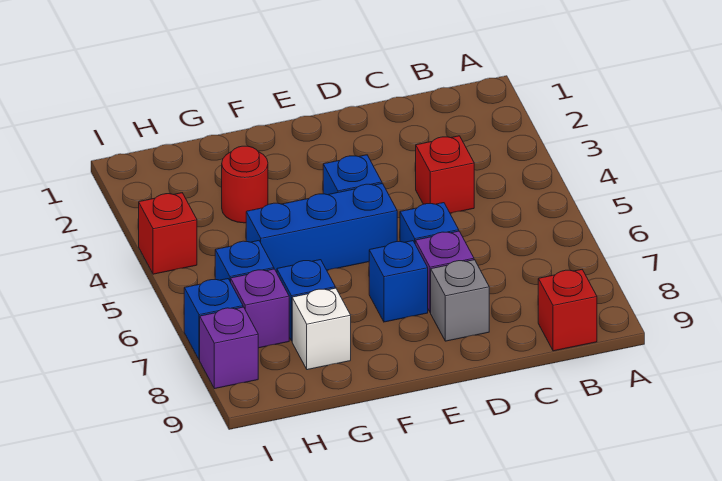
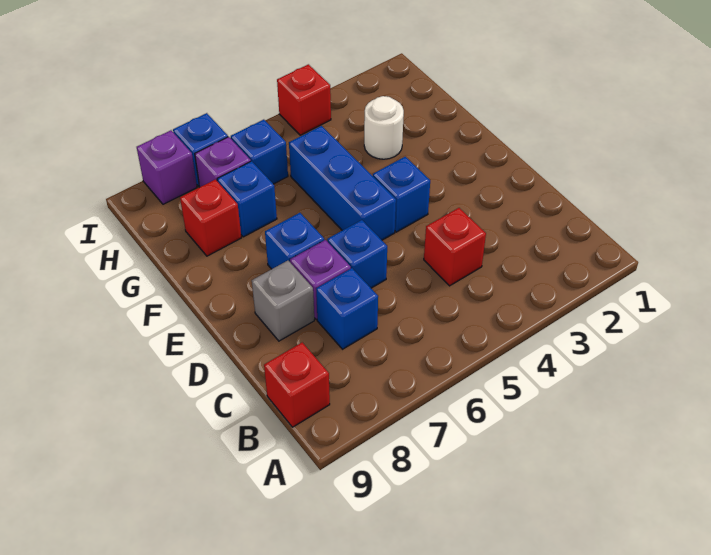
none -> blue 1x1 brick [316,268,378,349]
red 1x1 round brick [222,146,268,223] -> white 1x1 round brick [364,96,404,159]
white 1x1 brick [292,288,351,370] -> red 1x1 brick [180,179,241,256]

